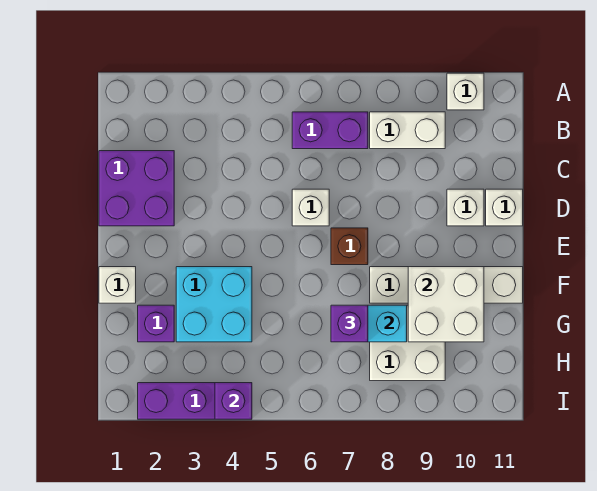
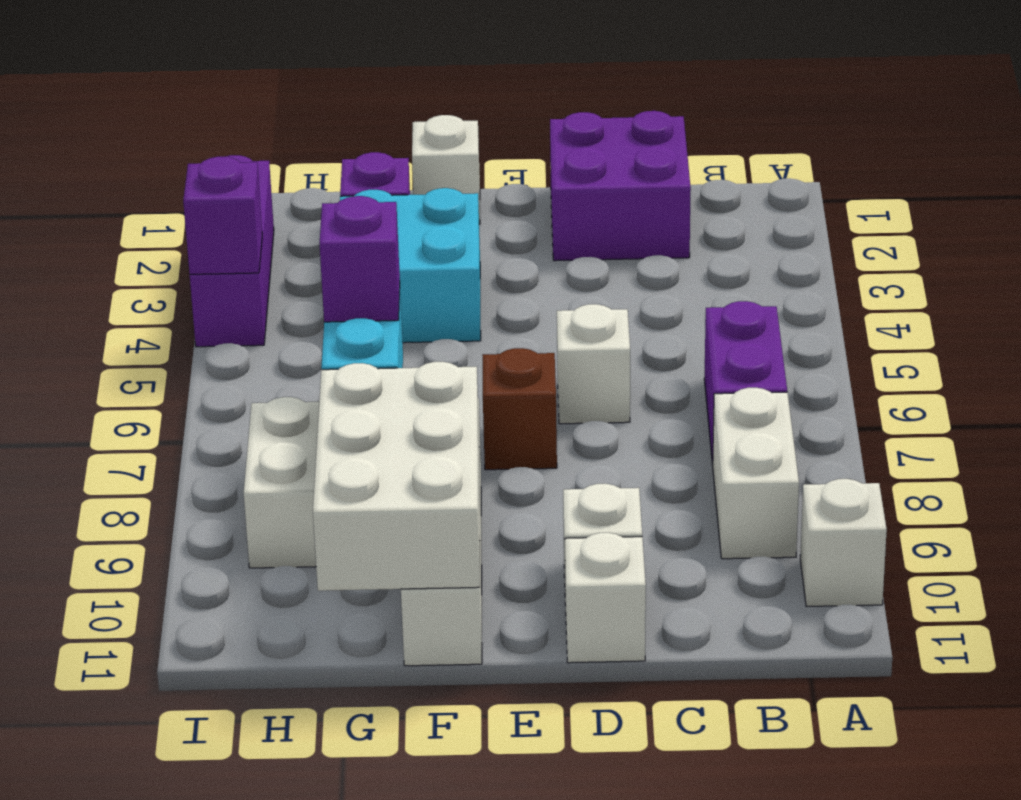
white 2x2 brick [408,267,484,342] -> white 2x3 brick [313,362,480,591]

